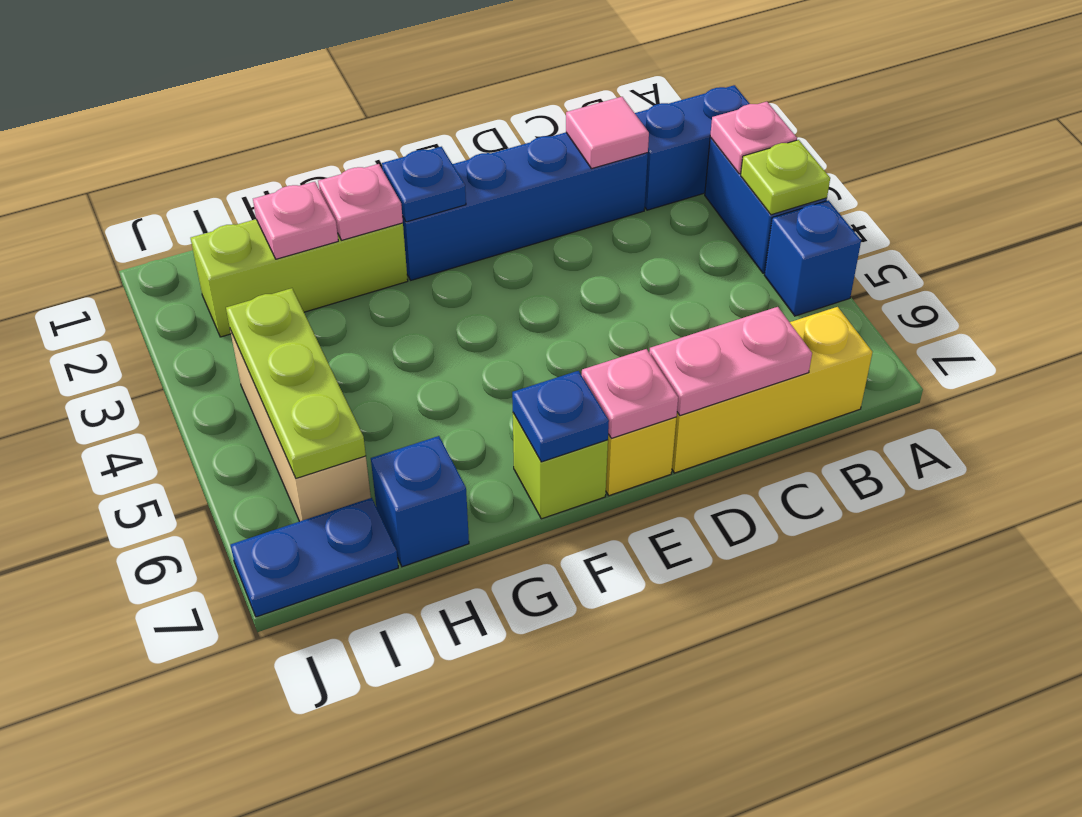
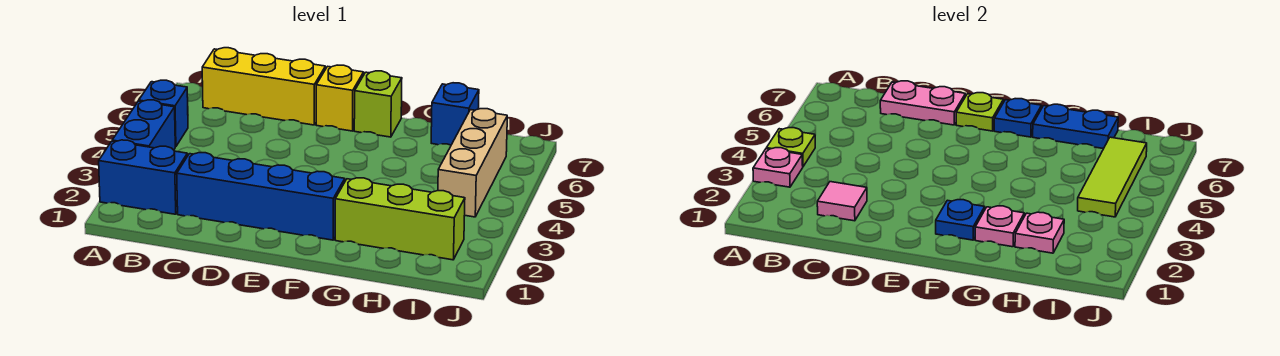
pink 1x1 plate [582,349,678,438] -> lime 1x1 plate [956,93,1003,131]
lime 1x3 plate [226,288,366,478] -> lime 1x3 tile [1078,137,1147,217]
blue 1x2 plate [231,498,398,617] -> blue 1x2 plate moved to [1033,104,1118,149]

